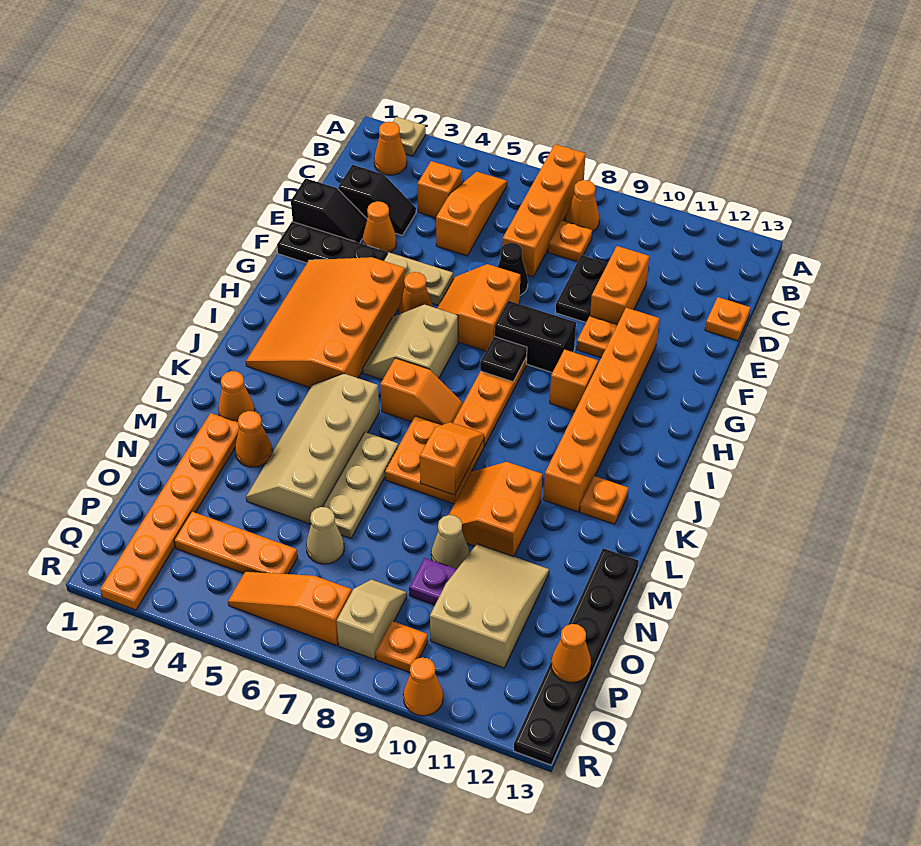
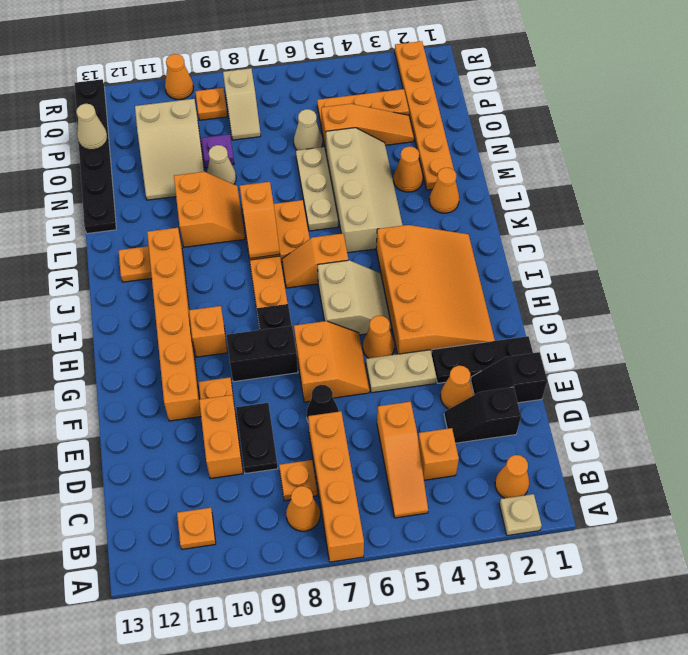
orange 1x1 plate [705,297,750,341] -> orange 1x1 plate moved to [177,508,216,549]
orange 1x1 cone [551,624,591,682] -> tan 1x1 cone [76,104,107,150]
orange 1x3 slope [228,571,352,646] -> orange 1x3 slope moved to [321,104,414,150]

